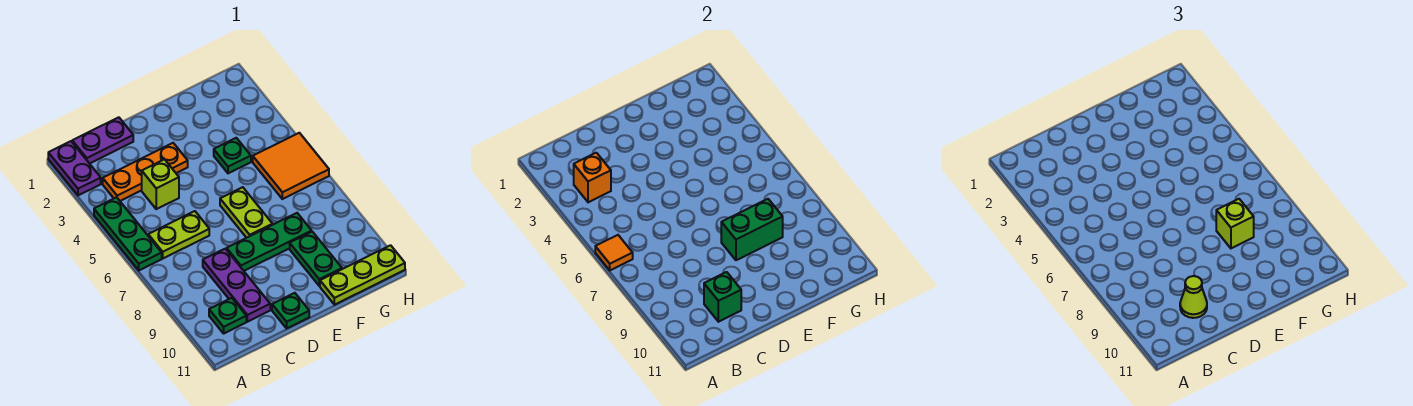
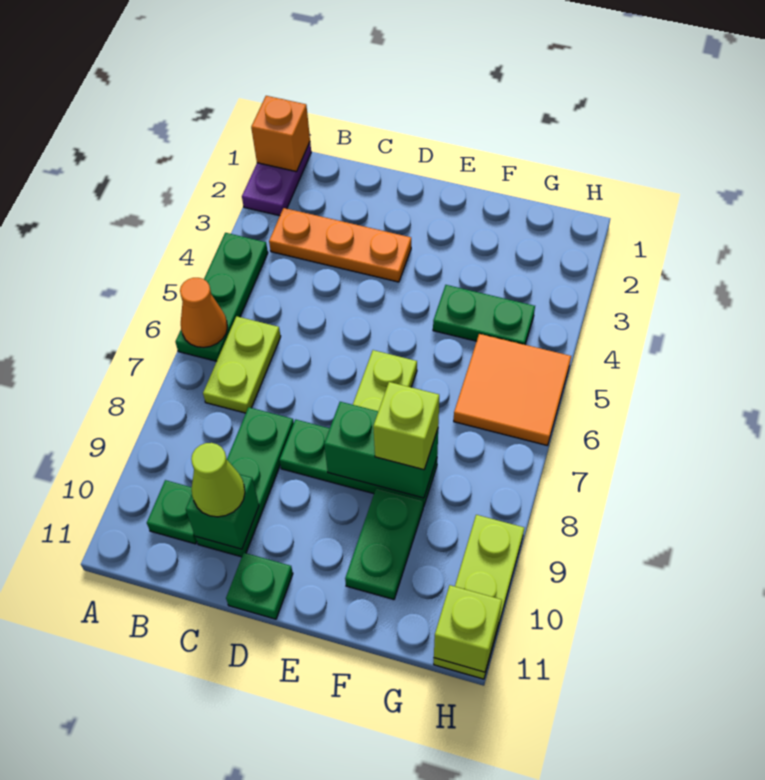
orange 1x1 tile [595,235,633,270] -> orange 1x1 cone [180,278,228,347]
purple 1x2 plate [72,117,133,164] -> none
orange 1x1 brick [574,153,611,202] -> orange 1x1 brick moved to [251,96,310,172]
lime 1x2 plate [148,211,209,258] -> lime 1x2 plate turned to [203,316,281,413]
lime 1x1 brick [142,159,179,209] -> lime 1x1 brick moved to [434,585,502,672]
purple 1x3 plate [203,249,270,322] -> green 1x3 plate [196,407,294,557]
green 1x1 plate [214,138,251,173] -> green 1x2 plate [433,285,535,345]
lime 1x3 plate [320,245,405,305] -> lime 1x3 plate turned to [434,515,524,679]

